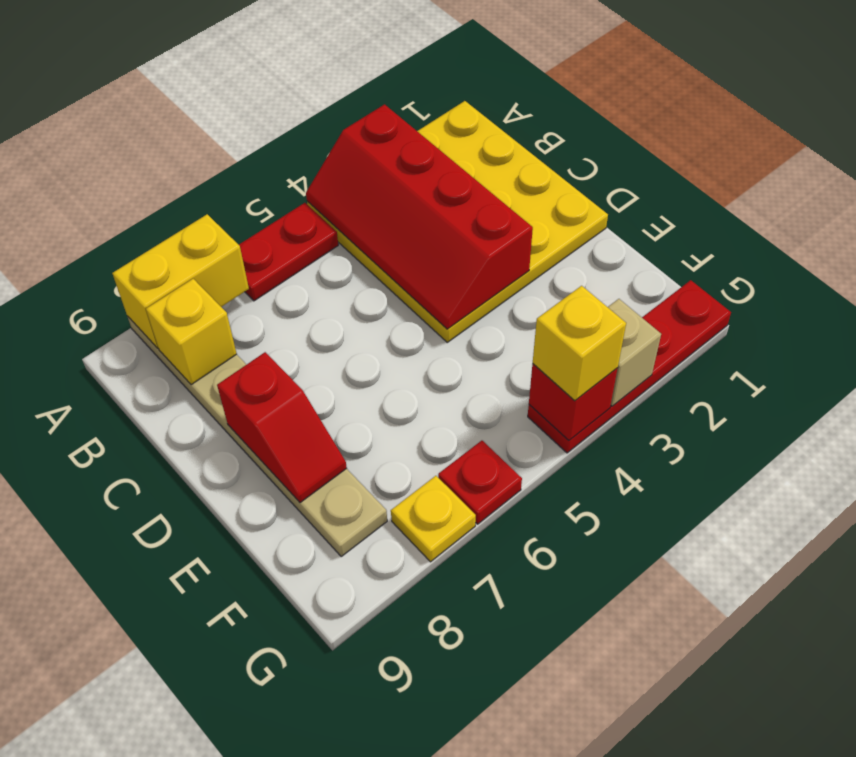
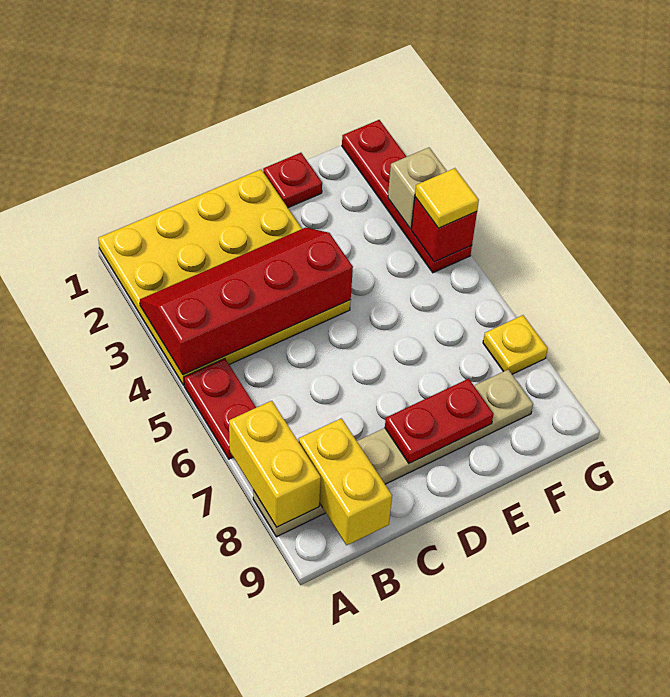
red 2x4 slope [306,104,533,329] -> red 2x4 slope turned to [140,228,353,375]
yellow 1x1 brick [146,279,237,385] -> yellow 1x2 brick [299,418,392,545]
red 1x2 slope [217,352,347,503] -> red 1x2 plate [385,379,493,463]
yellow 1x1 brick [533,286,626,401] -> yellow 1x1 tile [415,168,479,228]
red 1x1 plate [438,441,522,524] -> red 1x1 plate moved to [263,153,322,208]

